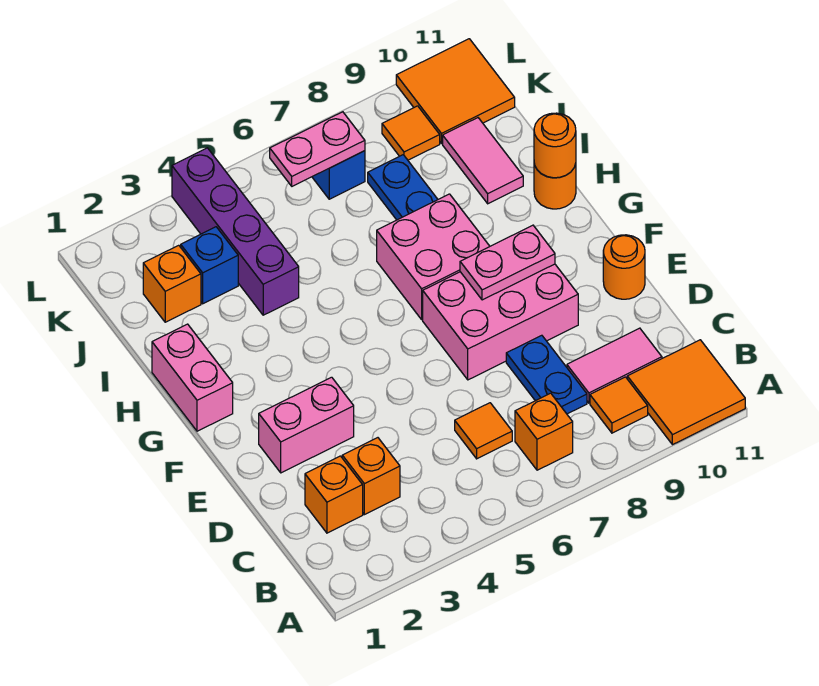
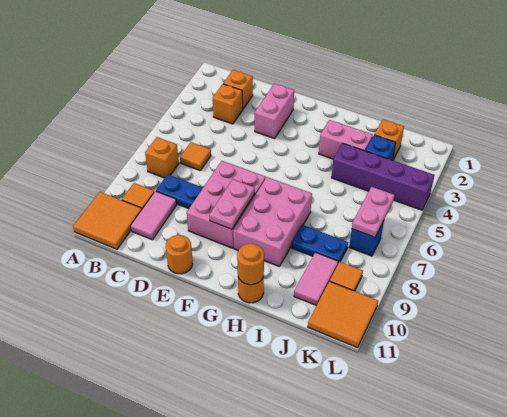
pink 1x2 brick [152,324,233,431] -> pink 1x2 brick moved to [319,120,373,159]
pink 2x2 brick [377,194,490,320] -> pink 2x3 brick [233,177,312,267]
pink 1x2 tile [443,118,523,204] -> pink 1x2 tile turned to [294,252,338,305]

